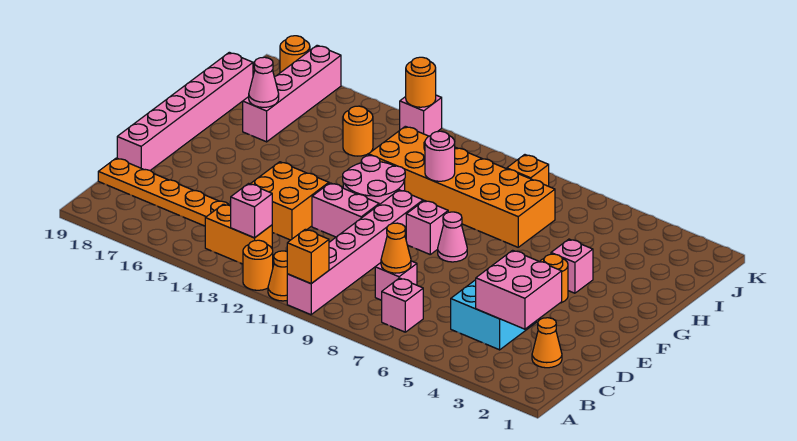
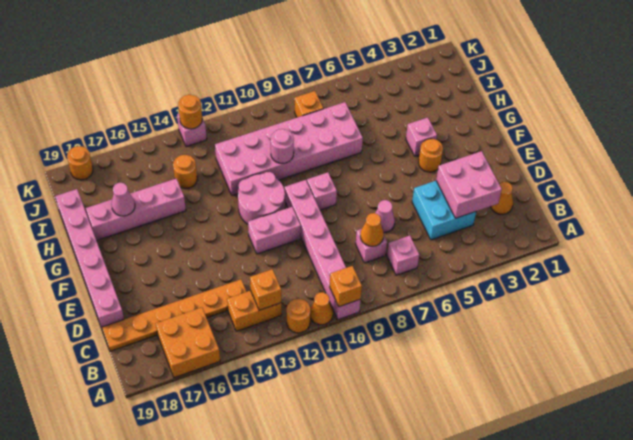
pink 1x1 brick [231,184,272,238] -> orange 1x1 brick [250,269,281,310]
orange 2x2 brick [251,162,329,240] -> orange 2x2 brick moved to [156,308,220,378]
pink 1x1 cone [438,212,467,262] -> pink 1x1 cone moved to [375,200,395,233]
orange 2x6 brick [369,126,555,247] -> pink 2x6 brick [215,102,363,195]
pink 1x4 brick [243,45,341,142] -> pink 1x4 brick turned to [86,178,186,240]

